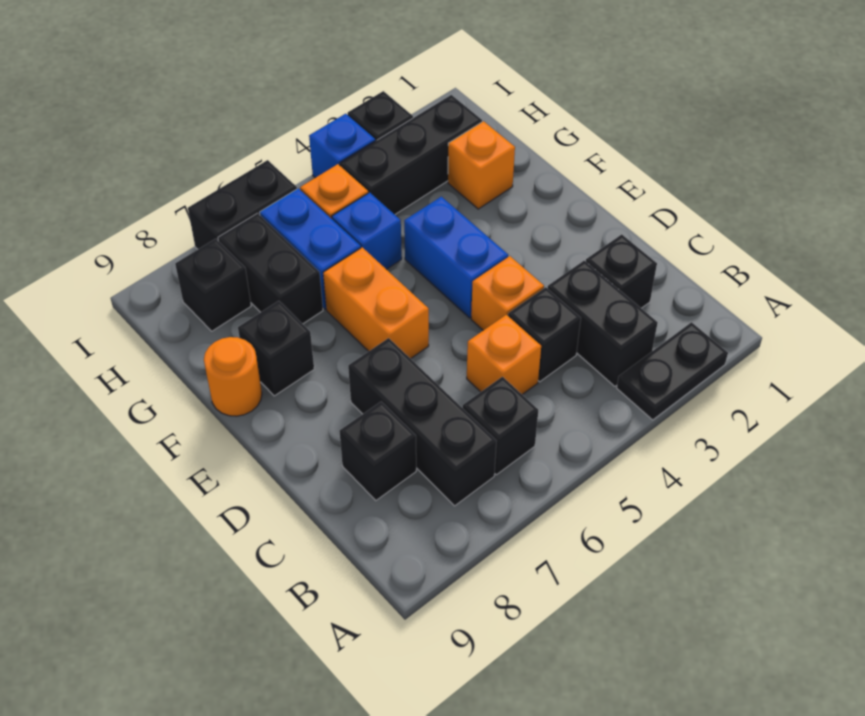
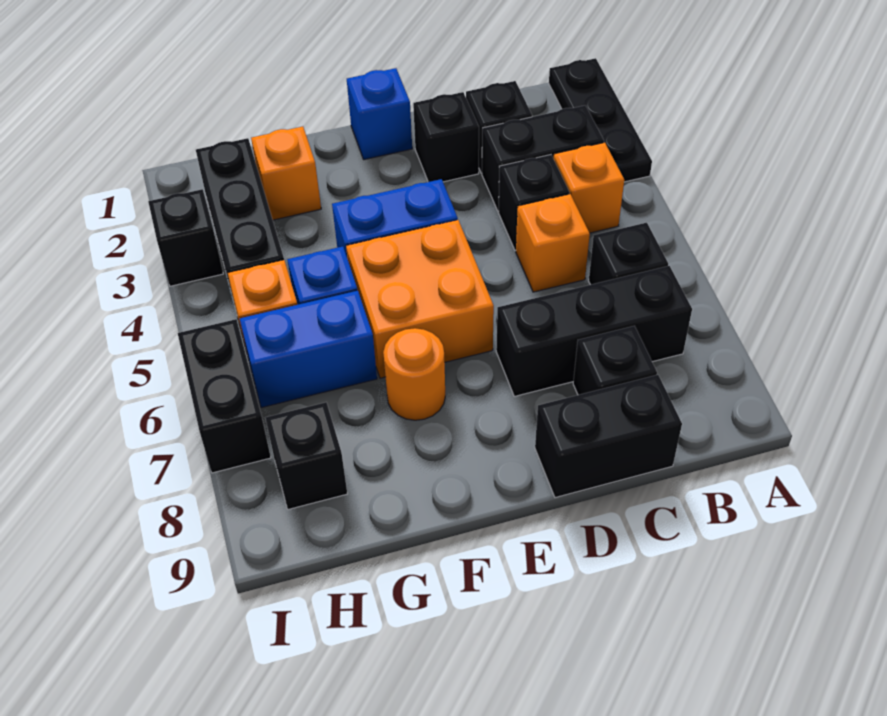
black 1x2 plate [617,322,728,420] -> black 1x3 plate [549,58,652,182]
orange 1x1 brick [471,256,544,330] -> orange 1x1 brick moved to [554,143,624,233]
orange 1x2 brick [323,247,429,359] -> orange 2x2 brick [346,220,494,378]
black 1x1 brick [238,301,314,396] -> black 1x1 brick moved to [413,92,479,182]
orange 1x1 round brick [204,337,262,416] -> orange 1x1 round brick moved to [383,328,445,420]
black 1x2 brick [218,213,323,324] -> black 1x2 brick moved to [535,375,682,498]
blue 1x1 brick [309,114,375,178] -> blue 1x1 brick moved to [347,68,412,160]

